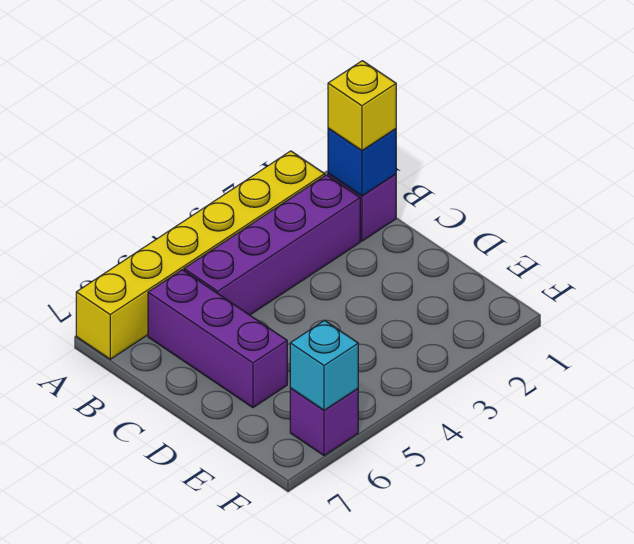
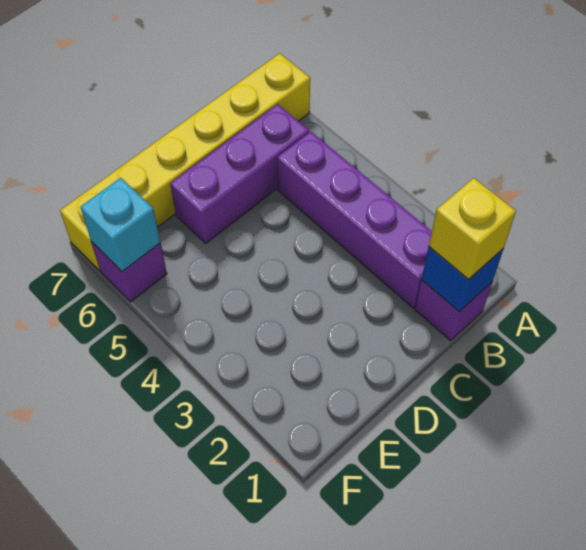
yellow 1x6 brick [76,151,325,359] -> yellow 1x6 brick turned to [60,53,310,271]

